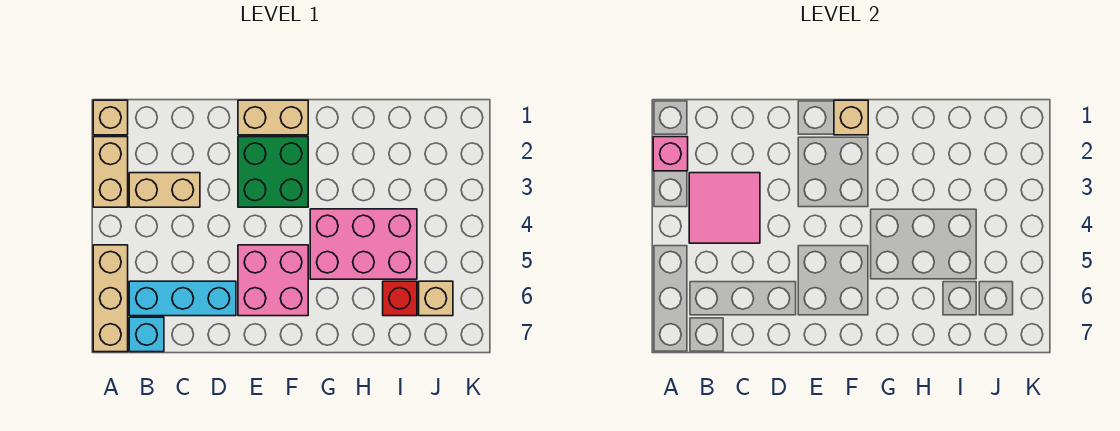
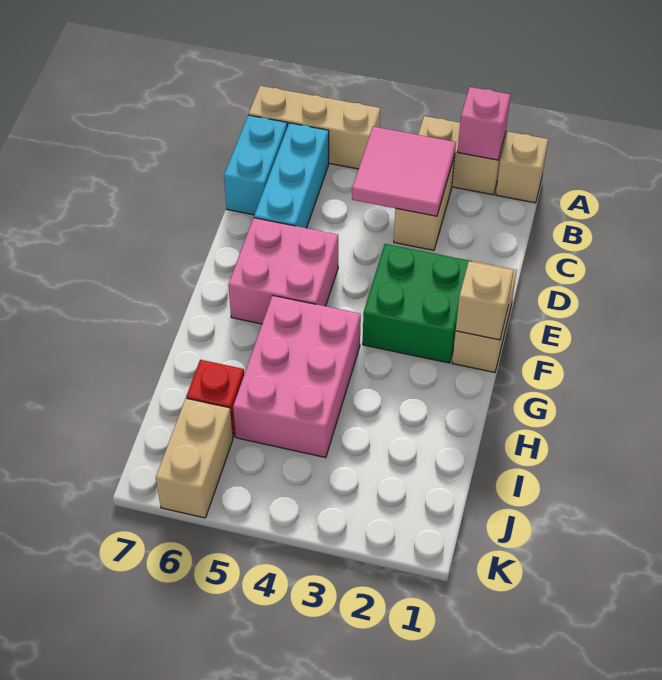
cyan 1x1 brick [129,317,164,352] -> cyan 1x2 brick [224,115,287,215]
tan 1x1 brick [419,281,453,316] -> tan 1x2 brick [156,398,233,518]

